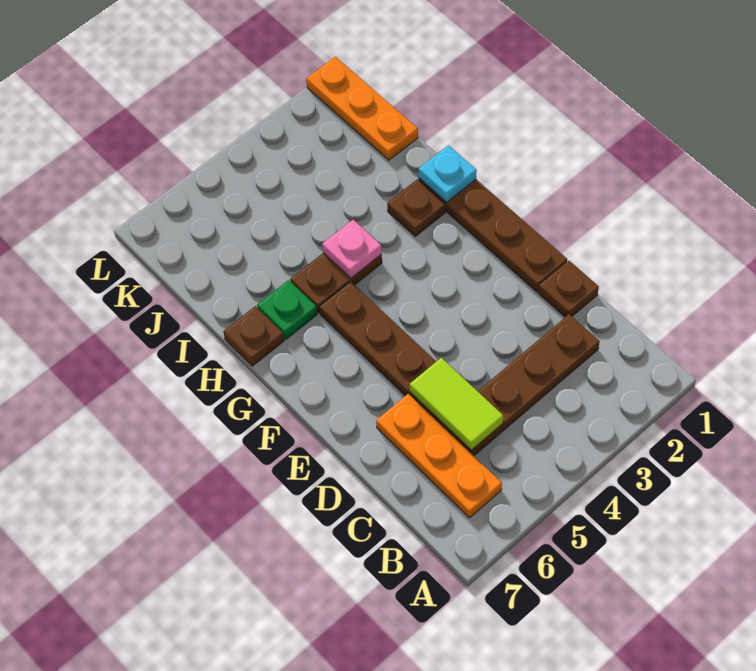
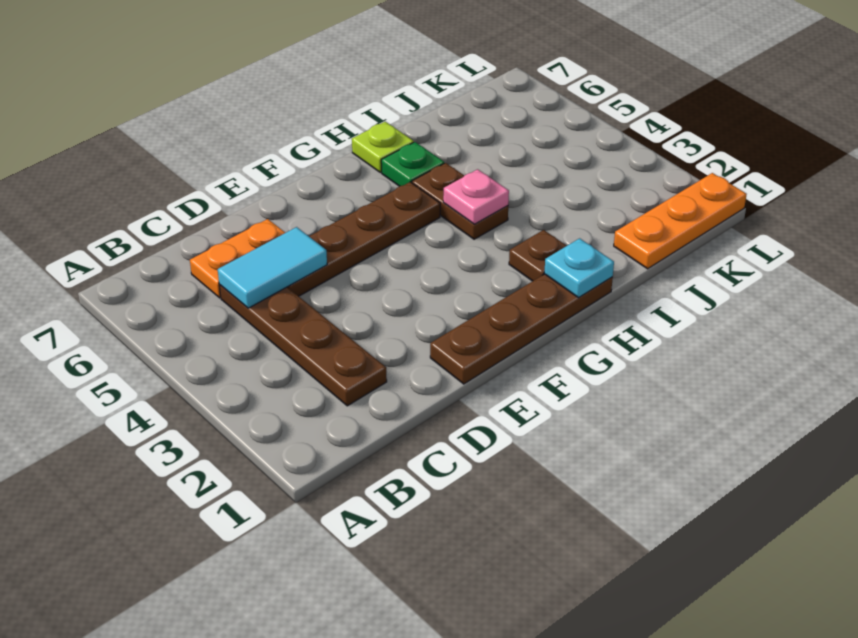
orange 1x3 plate [376,394,502,518] -> orange 1x2 plate [190,219,285,298]
lime 1x2 tile [410,358,503,450] -> cyan 1x2 tile [218,227,327,308]
brown 1x1 plate [538,261,599,317] -> none
brown 1x1 plate [223,306,284,366] -> lime 1x1 plate [352,122,414,172]

